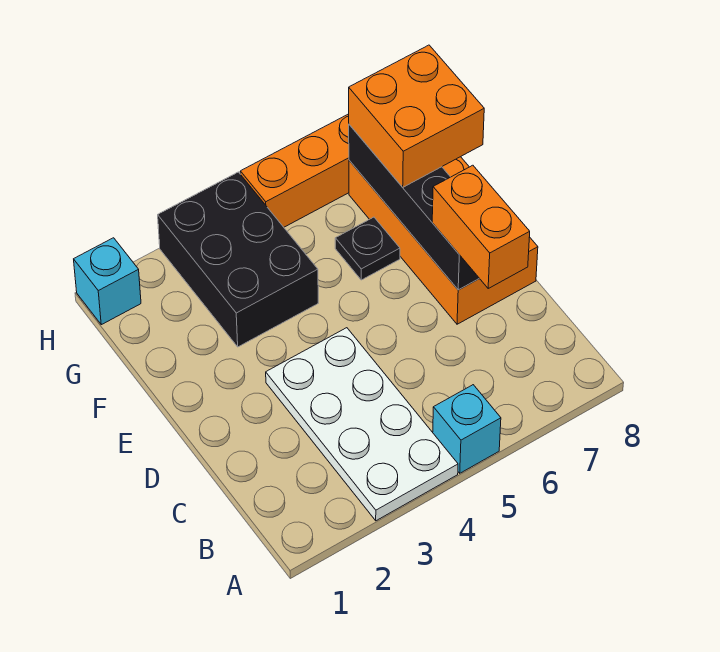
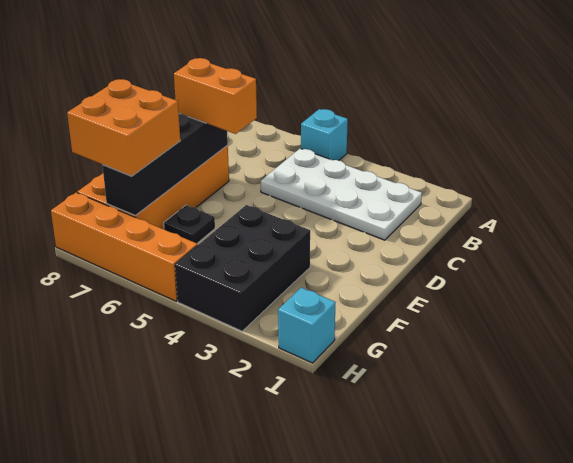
white 2x4 plate [266,328,458,521] -> white 2x4 plate turned to [261,149,422,240]
orange 1x2 brick [432,165,530,288] -> orange 1x2 brick turned to [174,58,257,134]

